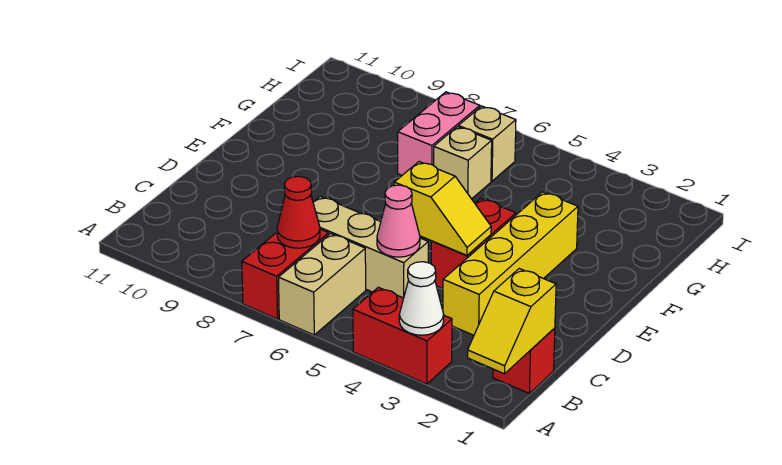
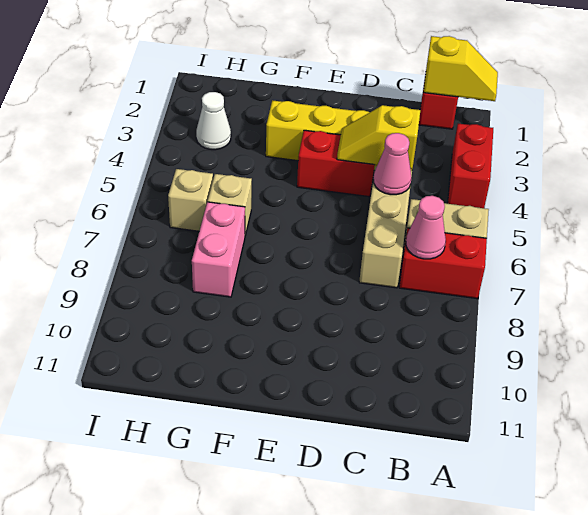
white 1x1 cone [399,262,444,335] -> white 1x1 cone moved to [196,92,231,150]
red 1x1 cone [277,176,320,248] -> pink 1x1 cone [406,196,446,259]
yellow 1x2 slope [394,162,491,255] -> yellow 1x2 slope turned to [337,105,420,169]
pink 1x2 brick [398,92,480,175] -> pink 1x2 brick turned to [192,202,245,297]

